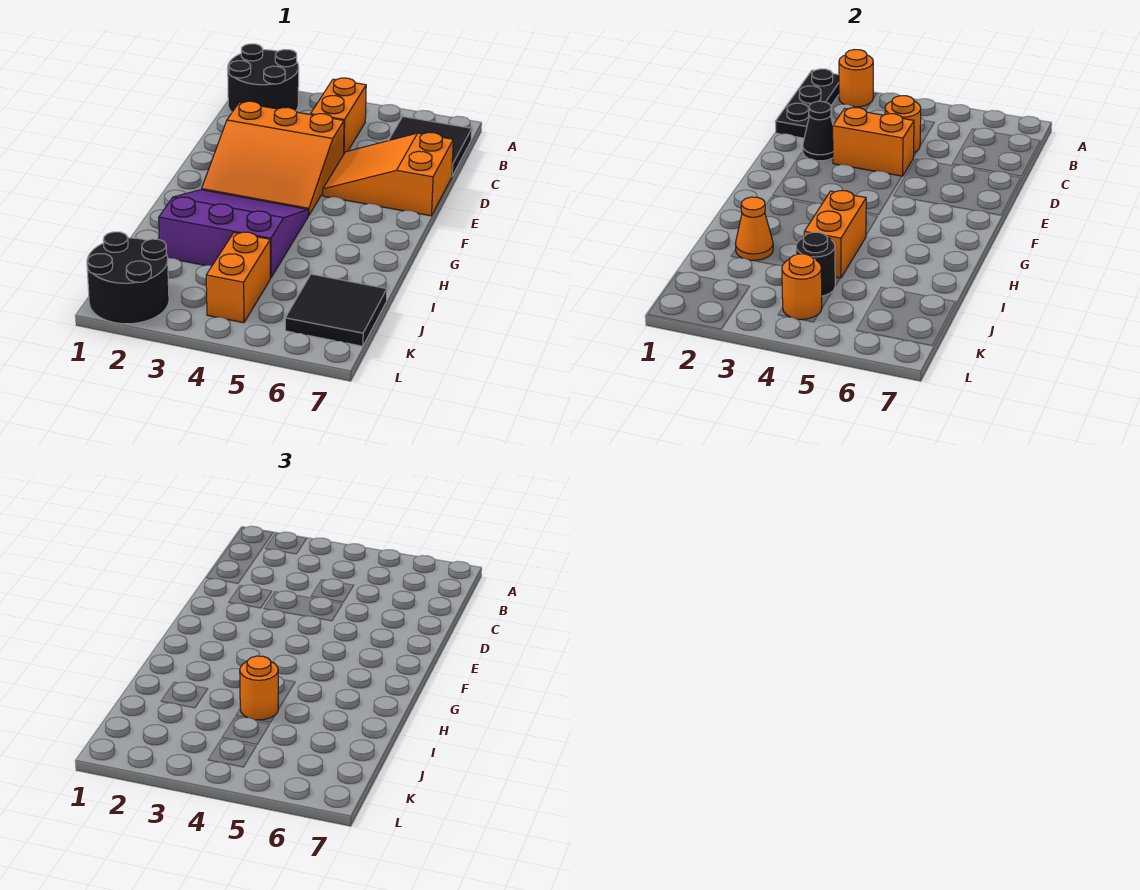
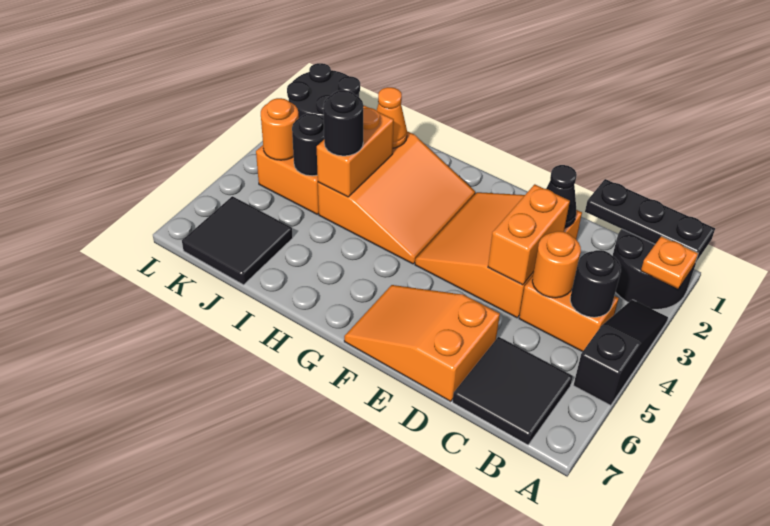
orange 1x1 round brick [839,50,873,107] -> orange 1x1 plate [641,236,698,289]
none -> black 1x3 slope [573,300,668,405]
none -> black 1x1 round brick [570,250,621,317]
orange 2x3 slope [323,132,453,216] -> orange 2x3 slope turned to [344,285,500,401]
purple 3x3 slope [159,190,308,278] -> orange 3x3 slope [318,131,475,264]
orange 1x2 brick [804,191,866,278] -> orange 1x2 brick turned to [317,106,394,197]
orange 1x1 round brick [240,656,278,720] -> black 1x1 round brick [323,90,364,156]

